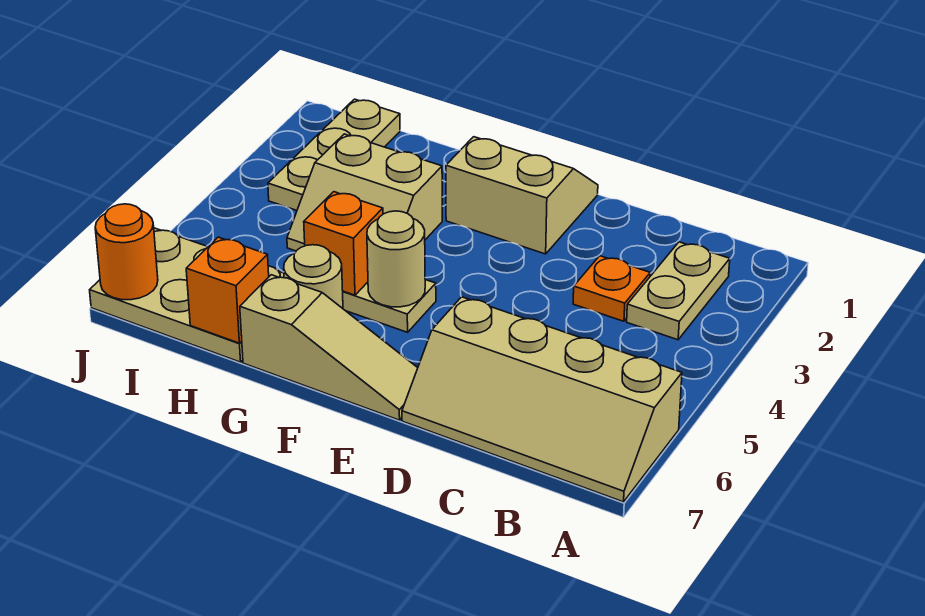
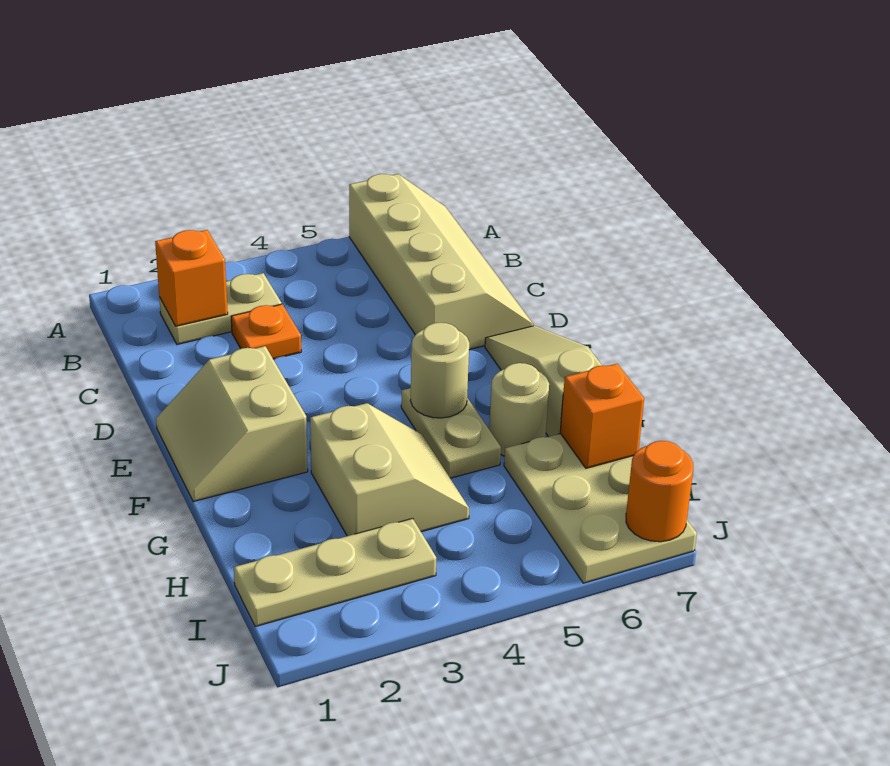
orange 1x1 brick [304,192,383,295] -> orange 1x1 brick moved to [155,230,228,326]

